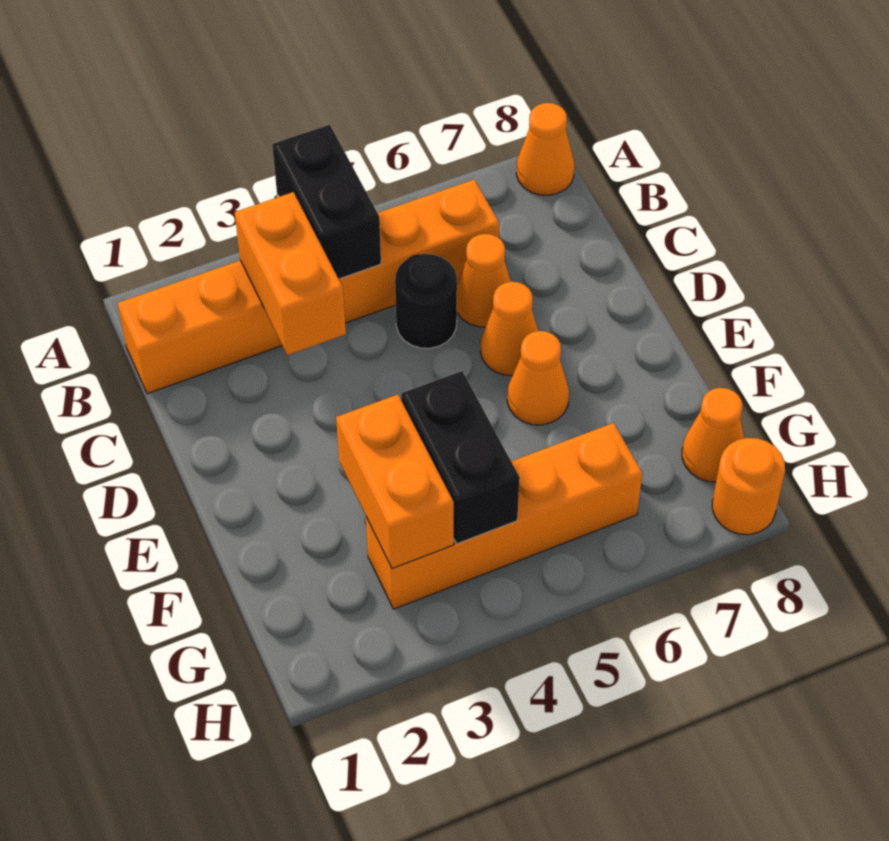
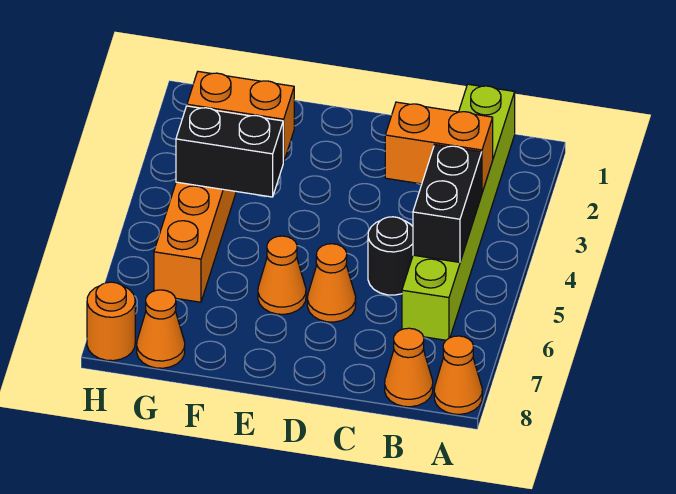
black 1x2 brick [272,125,381,279] -> black 1x2 brick turned to [413,145,482,262]
orange 1x6 brick [118,180,500,394] -> lime 1x6 brick [402,84,515,340]
orange 1x1 cone [457,234,511,327] -> orange 1x1 cone moved to [385,328,433,407]

